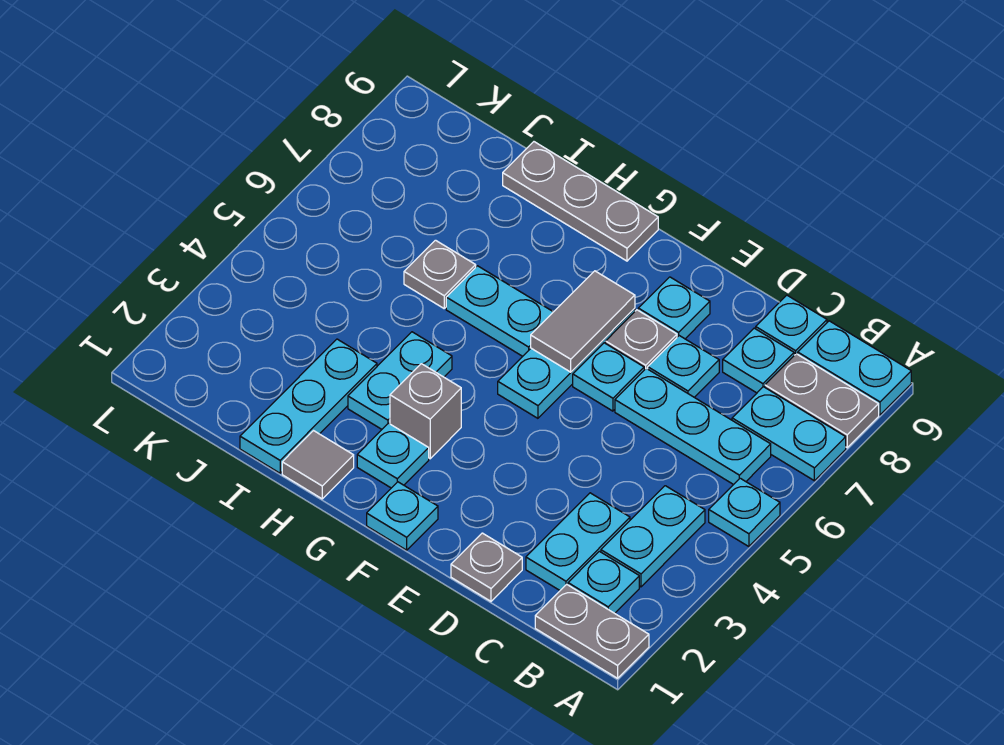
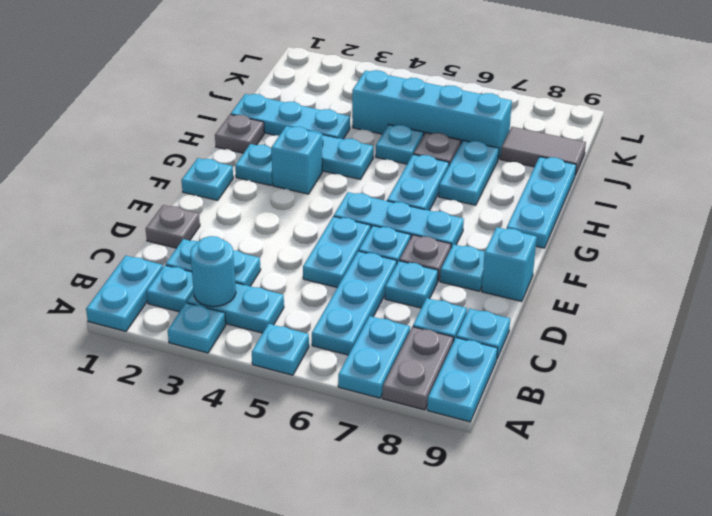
grey 1x2 plate [535,584,649,678] -> cyan 1x2 plate [86,255,163,331]
none -> cyan 1x1 plate [168,303,226,353]
none -> cyan 1x1 round brick [190,236,236,307]
none -> cyan 1x2 plate [303,216,371,287]
none -> cyan 1x1 brick [482,227,537,301]
grey 1x2 tile [531,271,635,372] -> grey 1x2 tile moved to [501,127,586,175]
grey 1x1 brick [390,364,461,459] -> cyan 1x1 brick [271,126,322,194]
grey 1x3 plate [503,142,658,261] -> cyan 1x3 plate [507,157,576,248]
grey 1x1 tile [282,431,354,499] -> grey 1x1 plate [215,115,264,153]
none -> cyan 1x2 plate [439,140,499,205]
none -> cyan 1x1 plate [376,124,424,164]
none -> cyan 1x4 brick [352,70,512,159]

